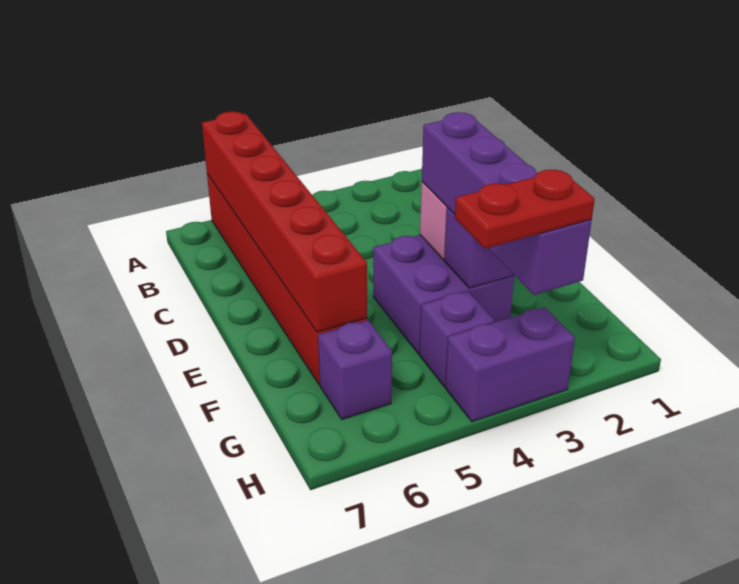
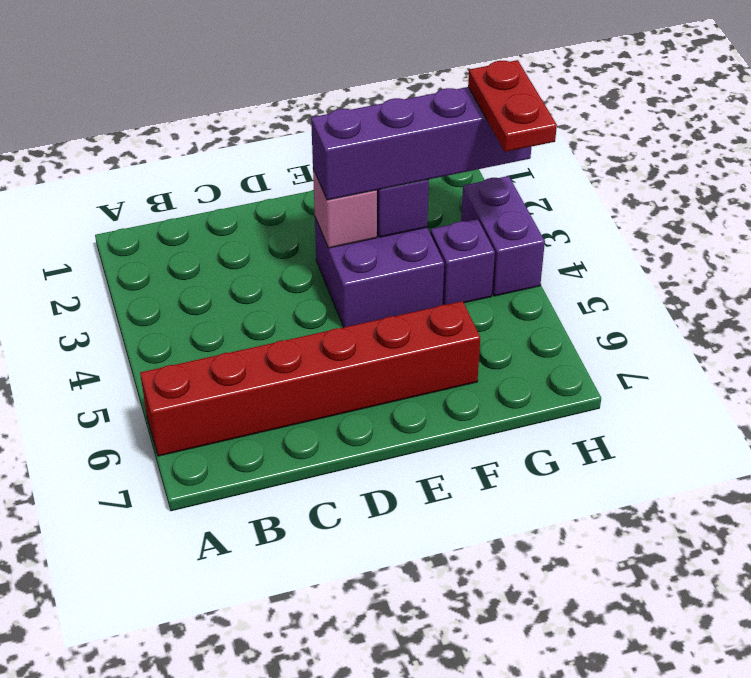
red 1x6 brick [202,112,367,332] -> none
purple 1x1 brick [318,320,392,419] -> none

